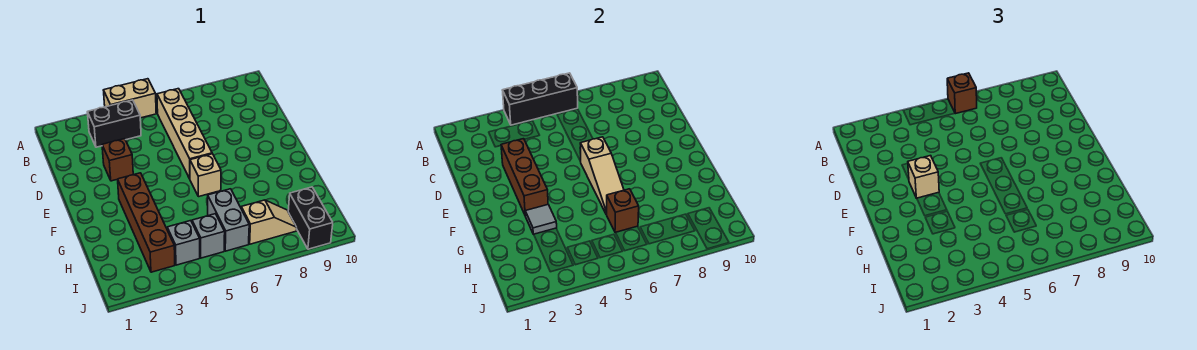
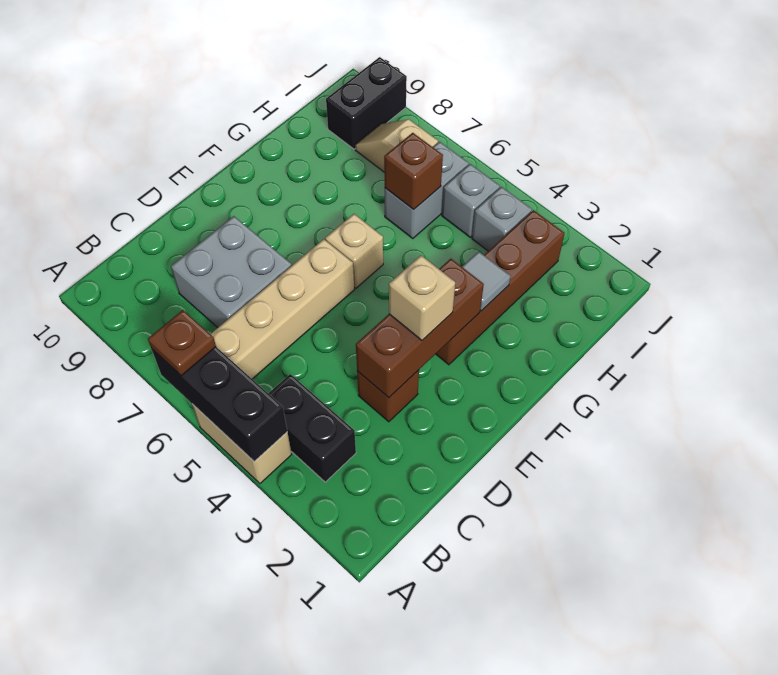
brown 1x1 brick [947,73,977,114] -> brown 1x1 plate [148,310,216,376]
none -> grey 2x2 brick [171,216,292,328]
tan 1x3 slope [580,137,624,214] -> none

